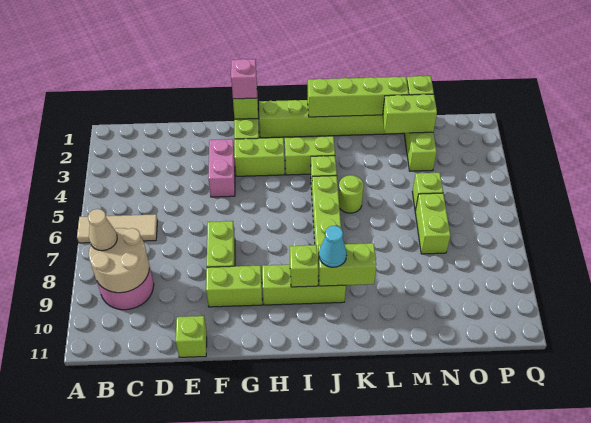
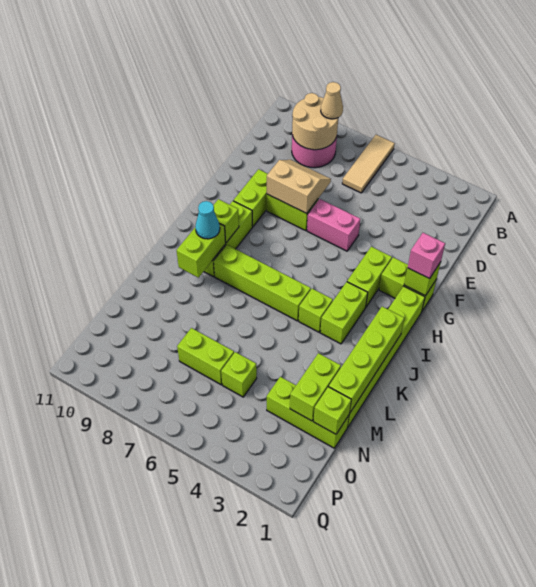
none -> tan 2x2 slope [267,160,331,214]
lime 1x1 brick [176,316,207,357] -> none
pink 1x2 brick [208,139,235,197] -> pink 1x2 brick moved to [307,199,360,251]
lime 1x1 round brick [338,175,364,213] -> none

